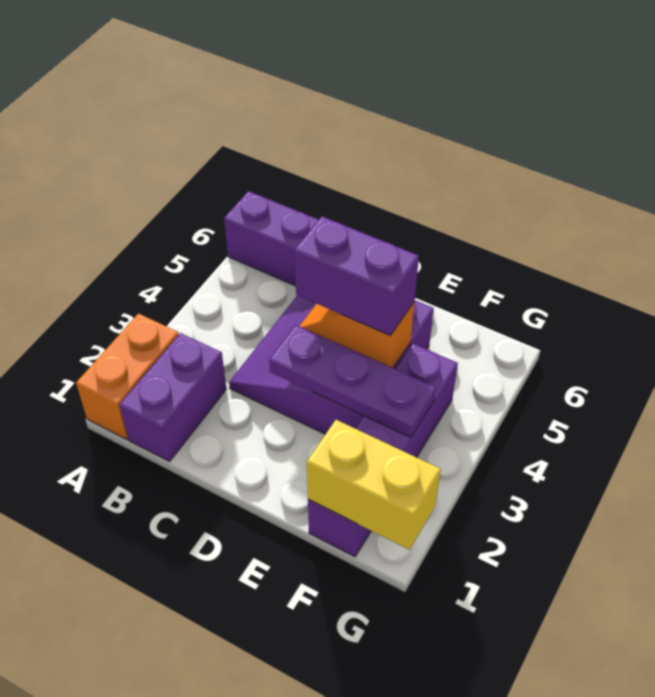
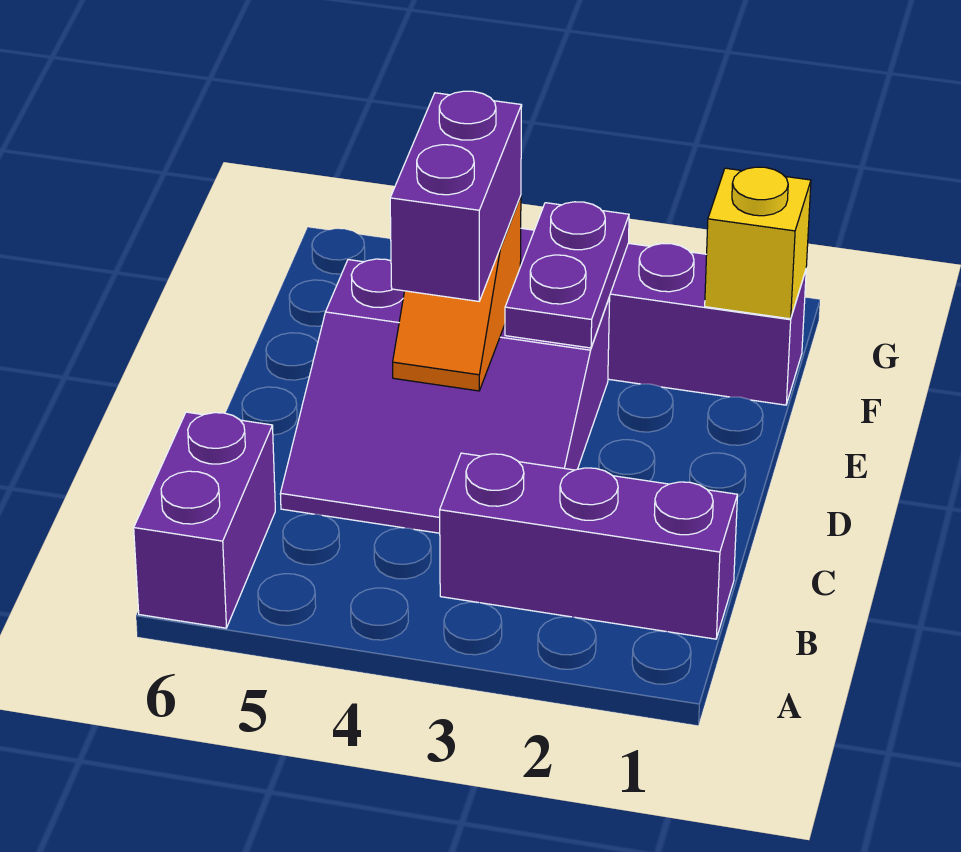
orange 1x2 brick [76,314,179,439] -> none
purple 1x2 brick [120,333,226,461] -> purple 1x3 brick [440,453,737,639]
purple 1x3 plate [269,325,436,437] -> purple 1x2 plate [505,202,629,348]
yellow 1x2 brick [307,420,441,550] -> yellow 1x1 brick [705,167,811,319]

